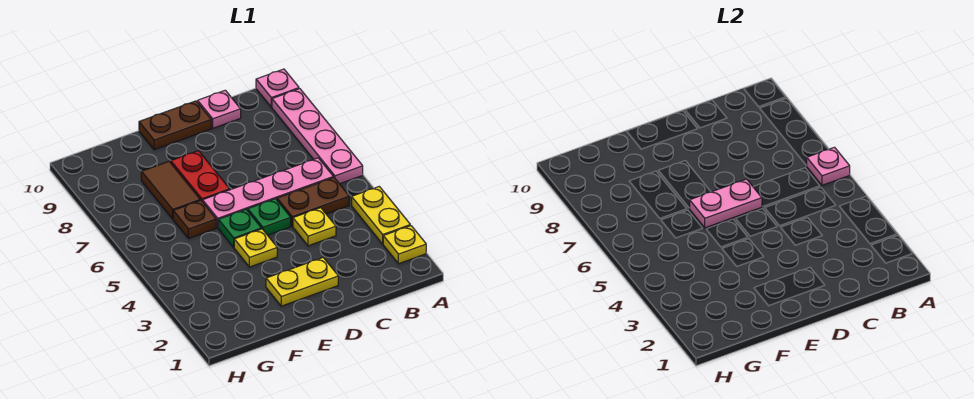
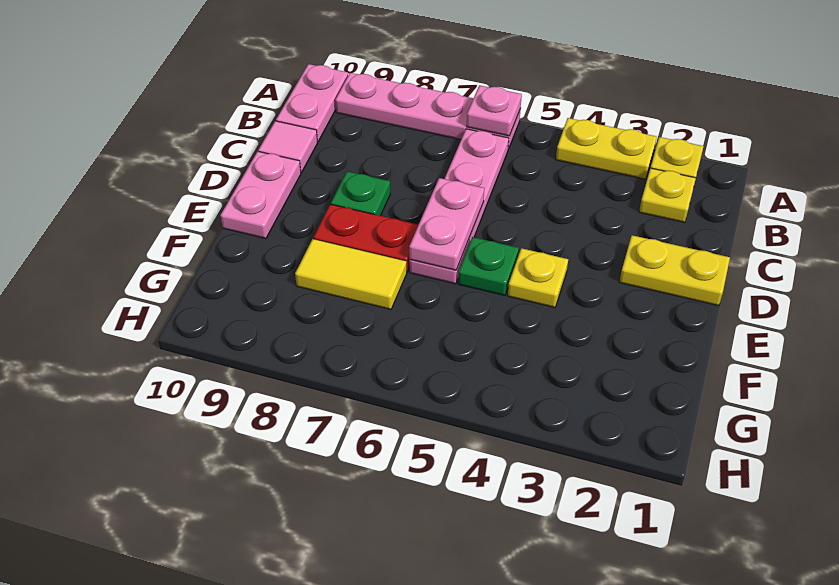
pink 1x1 plate [256,69,299,107] -> pink 1x2 plate [276,64,348,142]
brown 1x2 plate [277,178,349,226] -> none
yellow 1x1 plate [293,208,336,246] -> yellow 1x1 plate moved to [639,168,696,222]
pink 1x1 plate [198,90,241,128] -> pink 1x1 tile [258,121,318,172]
yellow 1x2 plate [266,258,338,306] -> yellow 1x2 plate turned to [620,235,730,306]
green 1x1 plate [248,199,291,235] -> green 1x1 plate moved to [331,171,390,216]
brown 1x2 plate [139,101,211,150] -> pink 1x2 plate [220,151,301,238]
brown 1x1 plate [173,200,216,239] -> none
brown 1x2 tile [141,161,200,219] -> yellow 1x2 tile [295,239,407,309]

